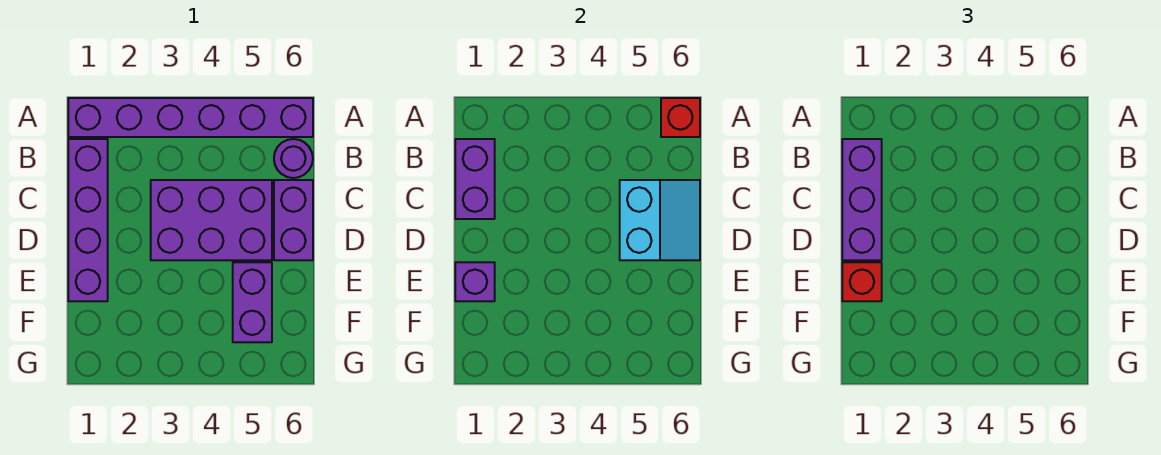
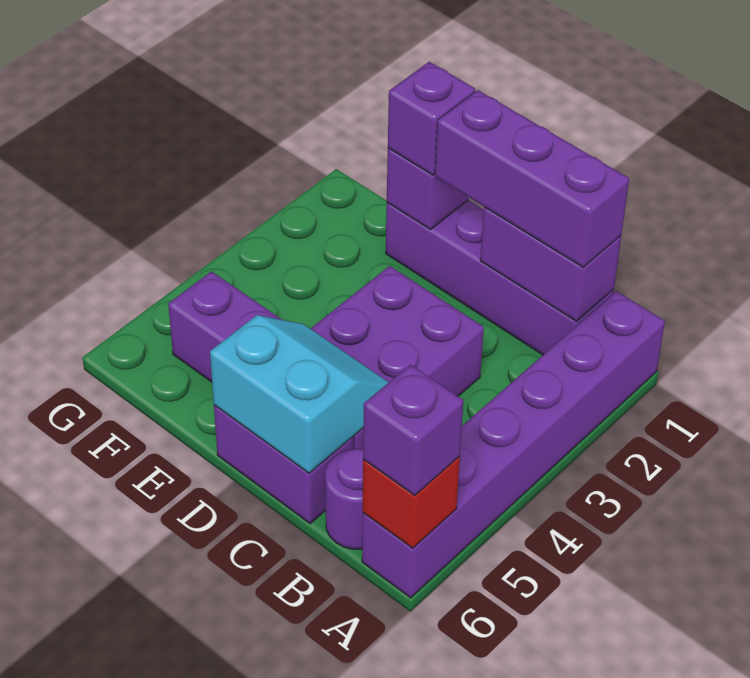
none -> purple 1x1 brick [363,365,464,495]
cyan 2x2 slope [620,180,700,260] -> cyan 2x2 slope turned to [210,315,389,473]
red 1x1 brick [842,262,882,301] -> purple 1x1 brick [388,62,475,175]

